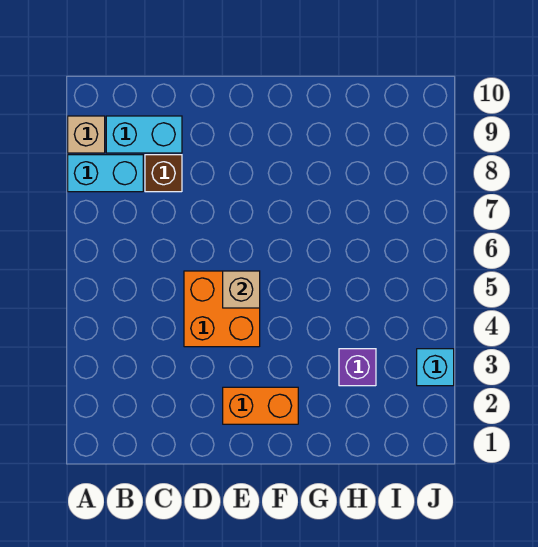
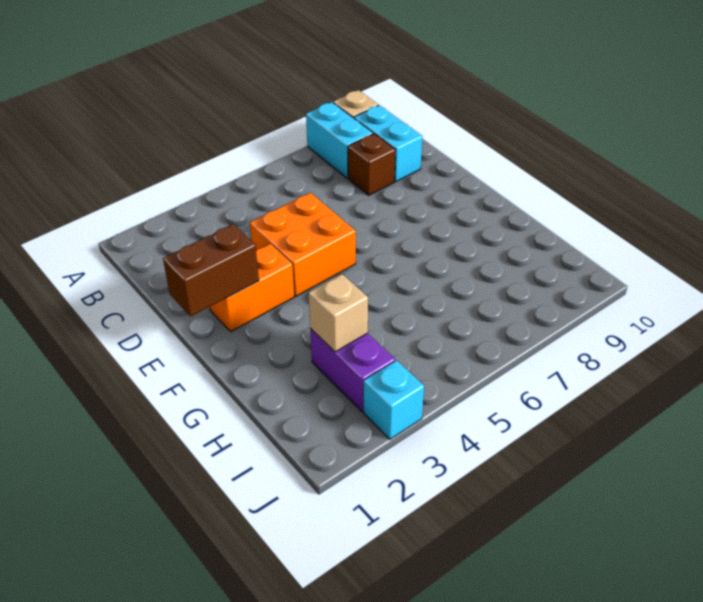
none -> brown 1x2 brick [163,224,259,316]
orange 1x2 brick [223,387,298,424] -> orange 1x2 brick turned to [210,244,294,331]
tan 1x1 brick [223,271,260,308] -> tan 1x1 brick moved to [309,274,368,352]
purple 1x1 brick [339,349,376,386] -> purple 1x2 brick [310,329,395,412]

